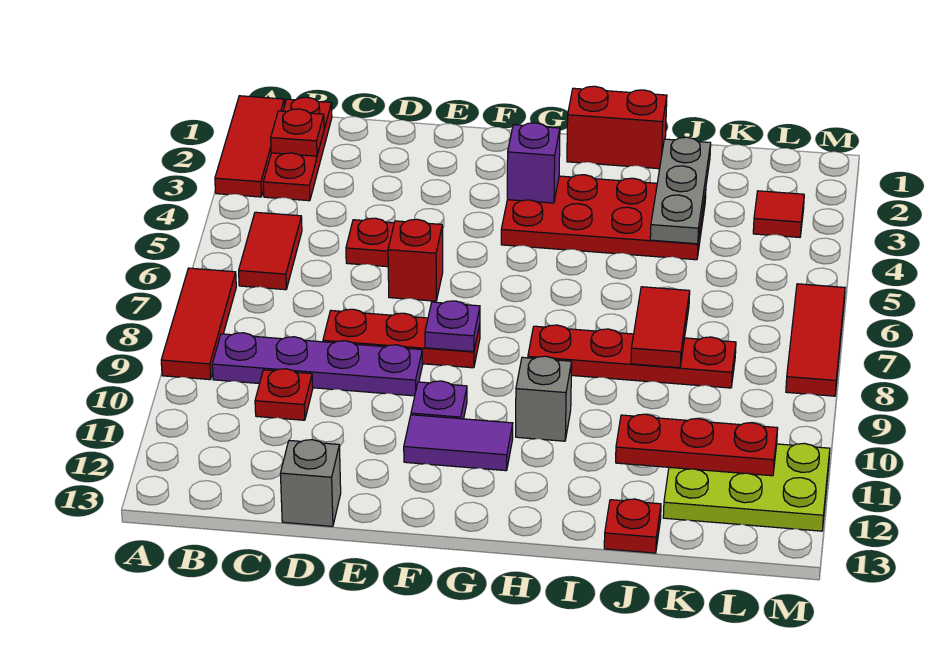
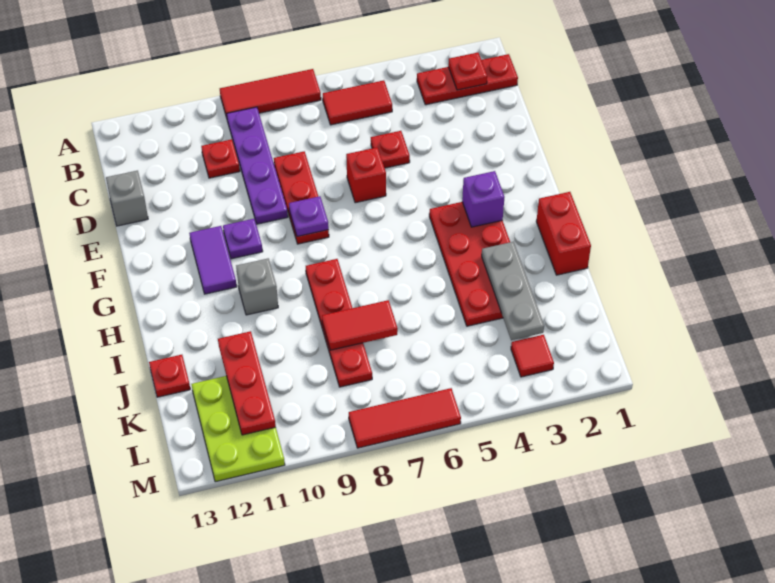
red 1x3 tile [215,96,284,197] -> none
grey 1x3 plate [650,137,711,244] -> grey 1x3 plate turned to [482,242,544,340]

